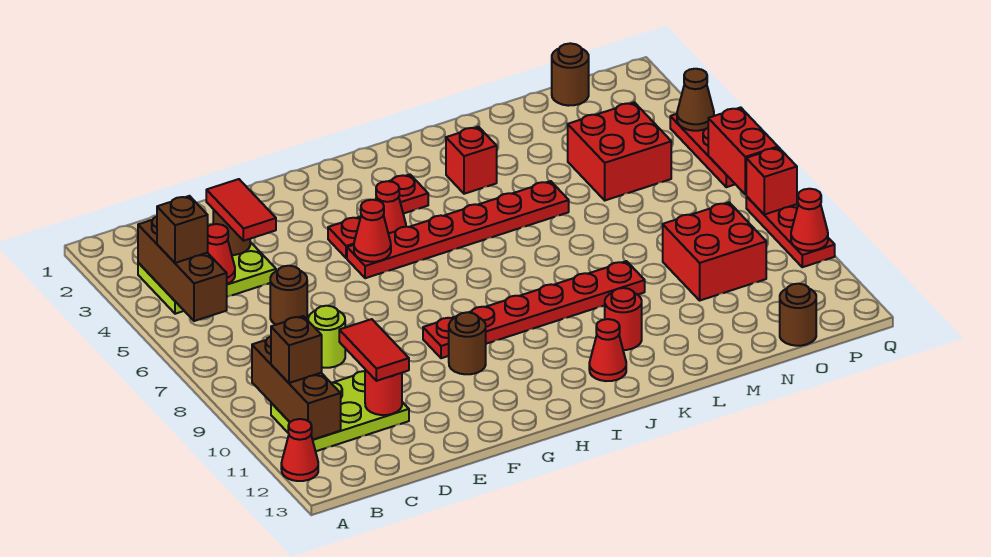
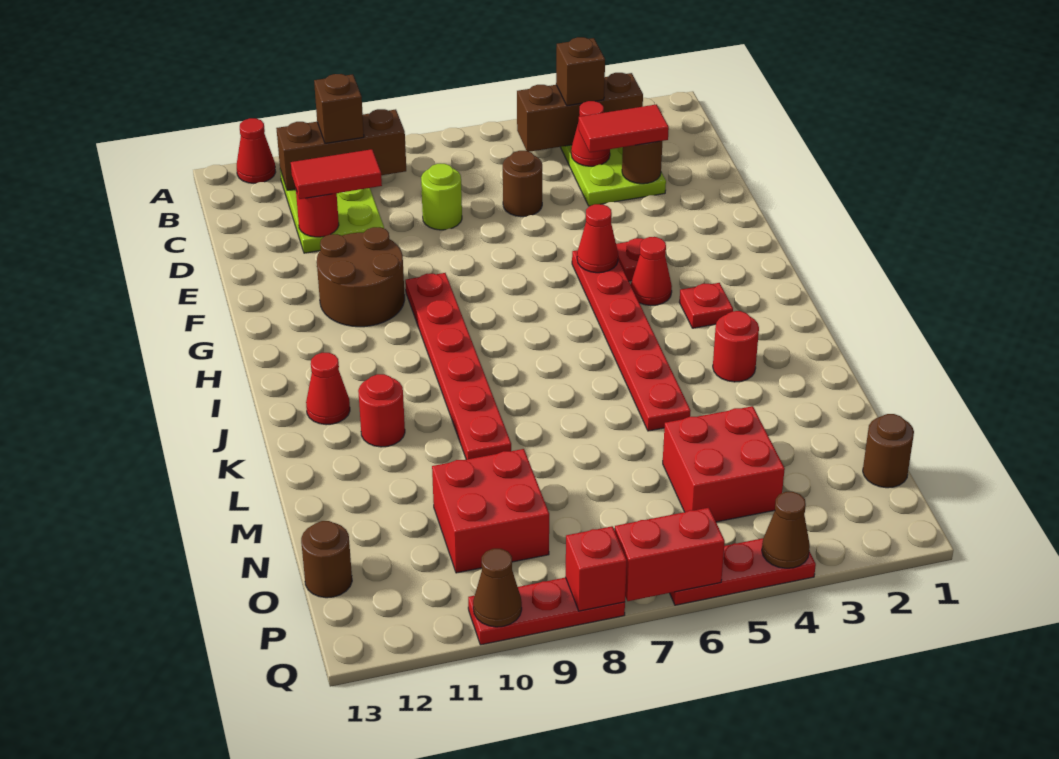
brown 1x1 round brick [449,312,486,374] -> brown 2x2 round brick [317,227,405,327]
red 1x1 brick [446,127,497,194] -> red 1x1 round brick [713,311,759,382]
red 1x1 cone [791,189,828,251] -> brown 1x1 cone [473,549,522,627]

